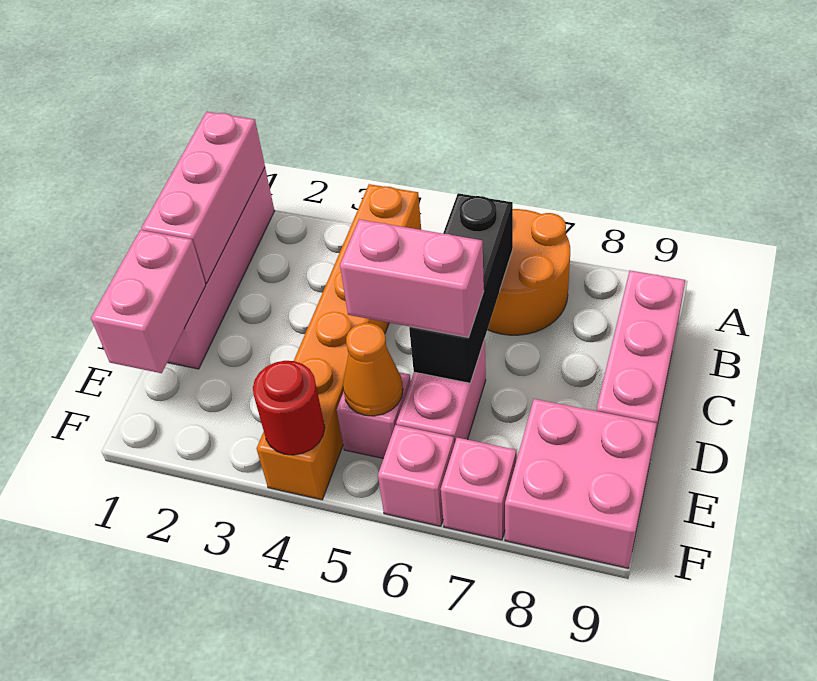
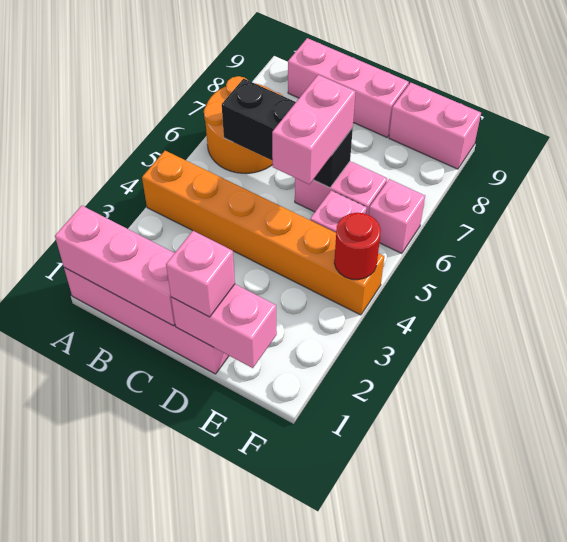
orange 1x1 cone [343,323,403,416] -> none
pink 2x2 brick [505,399,657,568] -> pink 1x2 brick [389,82,481,169]
pink 1x1 brick [441,438,516,540] -> pink 1x1 brick moved to [166,231,235,317]

